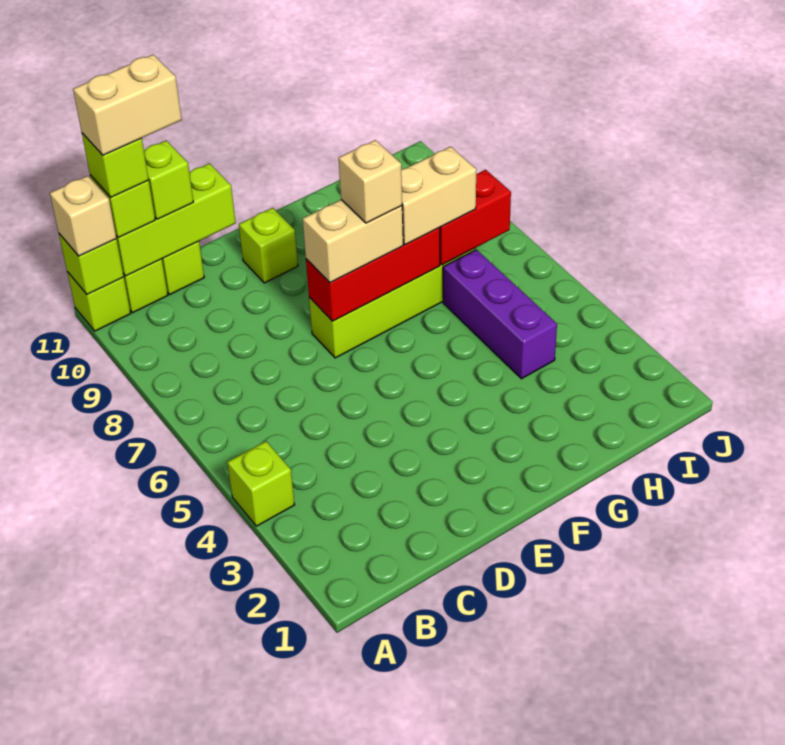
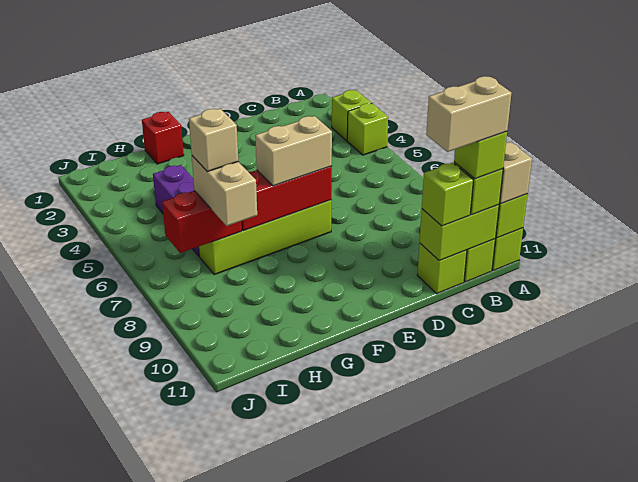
lime 1x3 brick [116,163,236,276] -> lime 1x2 brick [420,205,499,261]
lime 1x1 brick [239,208,298,283] -> lime 1x1 brick moved to [332,90,372,141]
tan 1x1 brick [339,140,402,223] -> tan 1x1 brick moved to [189,109,238,172]
none -> red 1x1 brick [142,112,184,164]
tan 1x2 brick [401,147,476,245] -> tan 1x2 brick turned to [192,156,257,226]

